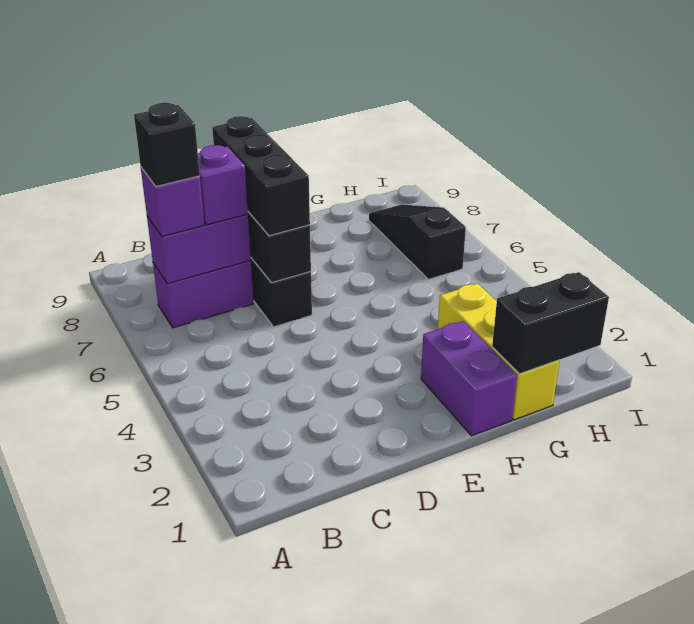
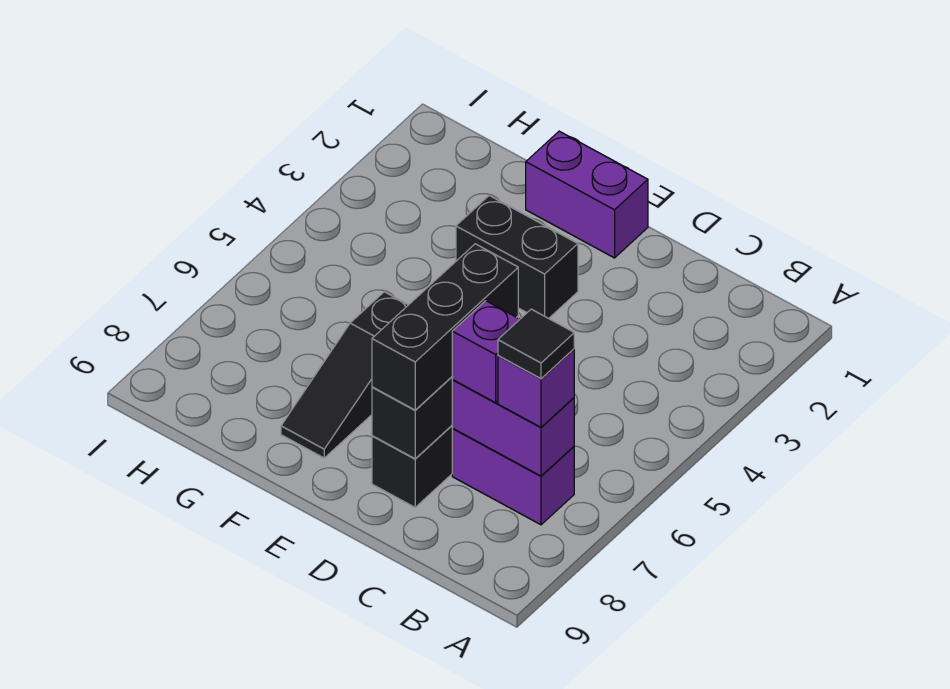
black 1x1 brick [134,103,200,186] -> black 1x1 tile [498,309,574,379]
purple 1x2 brick [421,321,517,436] -> purple 1x2 brick turned to [526,131,648,258]
yellow 1x3 brick [438,283,560,420] -> none
black 1x2 brick [492,272,609,374] -> black 1x2 brick moved to [456,196,578,318]
black 1x3 slope [369,204,466,279] -> black 1x3 slope moved to [281,292,408,458]

